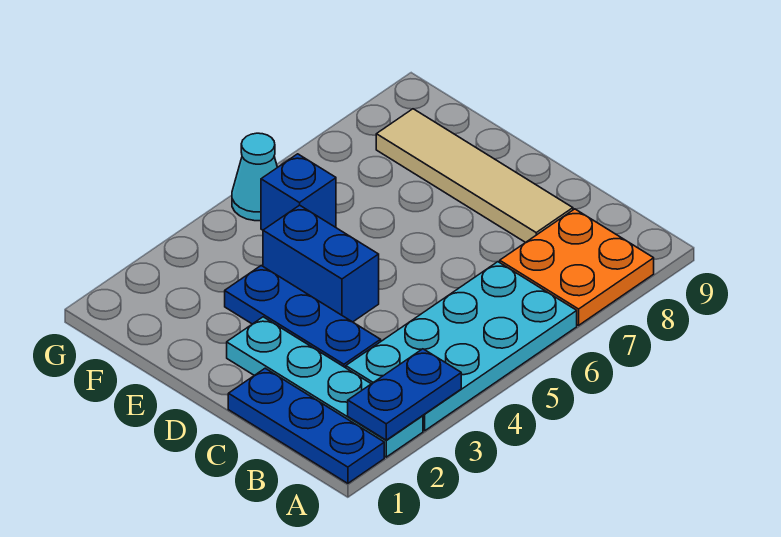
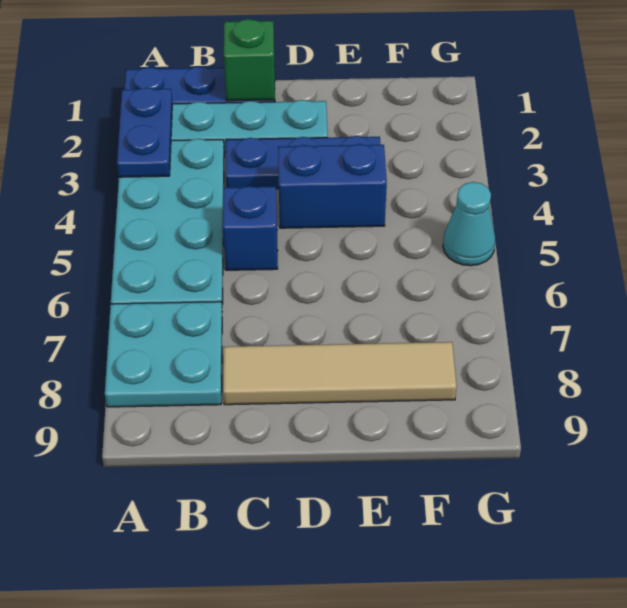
orange 2x2 plate [500,209,654,325] -> cyan 2x2 plate [105,302,222,407]
none -> green 1x1 brick [224,19,275,101]
blue 1x1 brick [261,154,336,230] -> blue 1x1 brick moved to [223,186,278,270]

